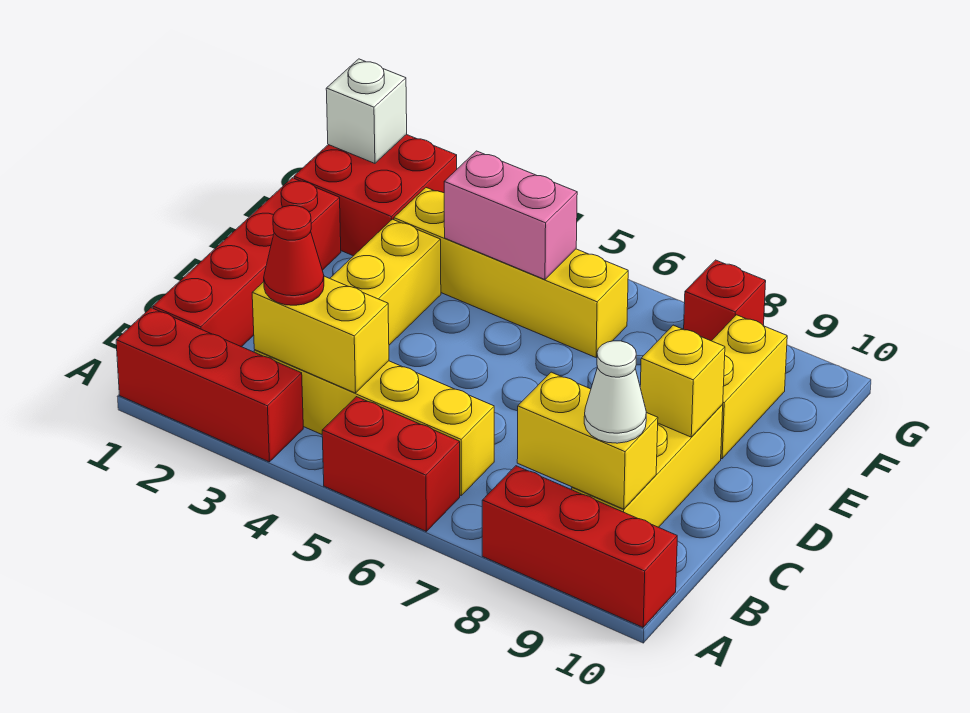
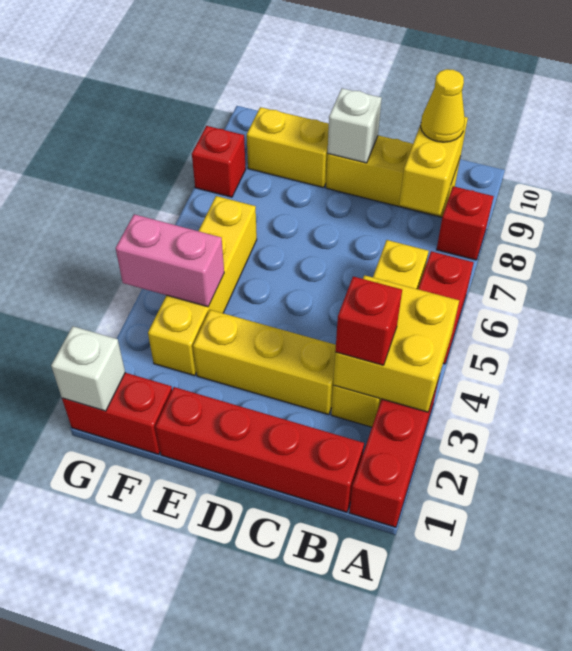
red 1x3 brick [482,466,677,627] -> red 1x1 brick [437,186,494,260]
yellow 1x2 brick [252,276,389,393] -> yellow 2x2 brick [333,275,459,412]
red 1x1 cone [264,206,324,305] -> red 1x1 brick [335,277,402,365]
white 1x1 cone [584,341,646,443] -> yellow 1x1 cone [421,69,465,142]
yellow 1x1 brick [640,325,725,437] -> white 1x1 brick [328,88,382,163]
red 2x2 brick [294,134,457,256] -> red 1x2 brick [62,373,172,454]
pink 1x2 brick [444,151,577,280] -> pink 1x2 brick turned to [116,214,224,307]

